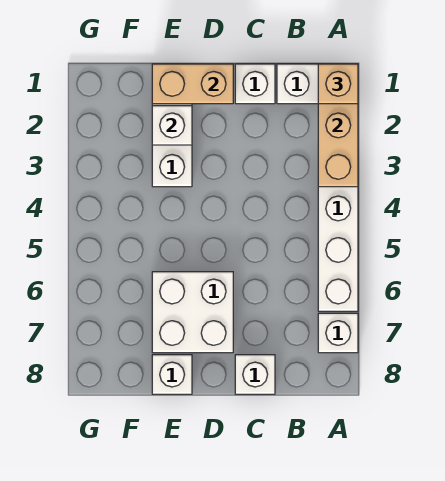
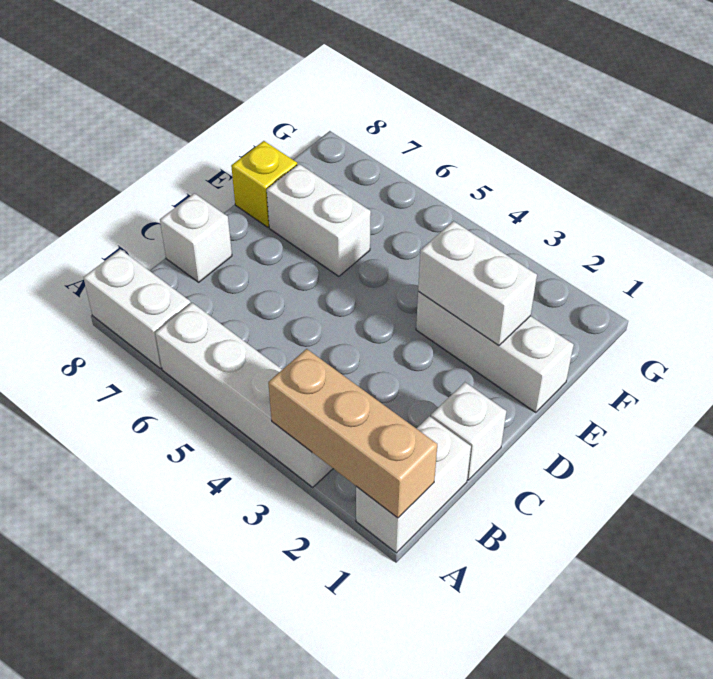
tan 1x1 brick [318,64,358,104] -> none
white 1x1 brick [318,313,358,353] -> white 1x2 brick [83,249,191,368]
tan 1x2 brick [152,64,233,104] -> none
white 2x2 brick [152,272,233,353] -> white 1x2 brick [267,164,371,276]
white 1x1 brick [152,106,192,145] -> white 1x2 brick [418,221,537,345]
white 1x1 brick [152,355,192,394] -> yellow 1x1 brick [231,141,297,227]

